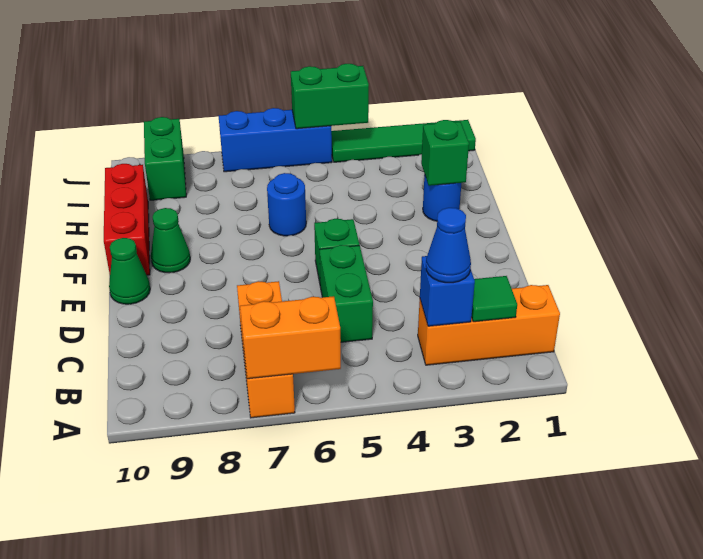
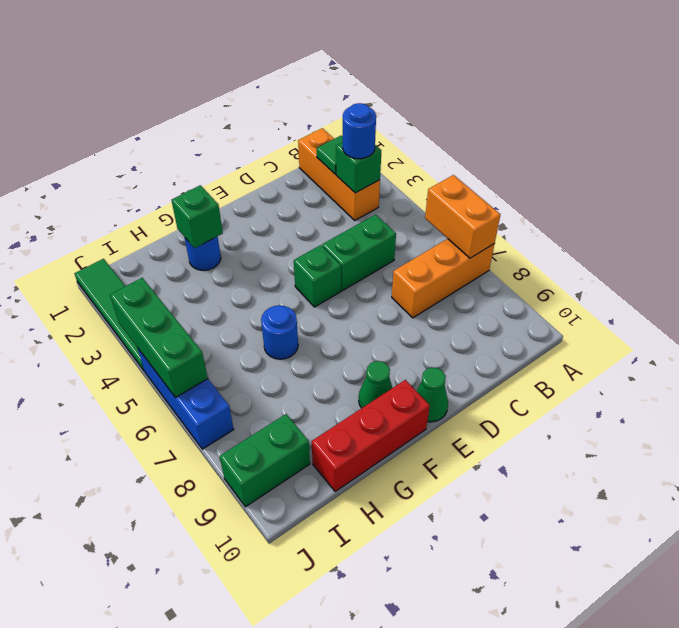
blue 1x1 brick [420,256,475,326] -> green 1x1 brick [336,143,381,193]
blue 1x1 cone [426,208,471,283] -> blue 1x1 round brick [343,103,376,159]
green 1x2 brick [291,64,369,129] -> green 1x3 brick [110,278,208,398]

